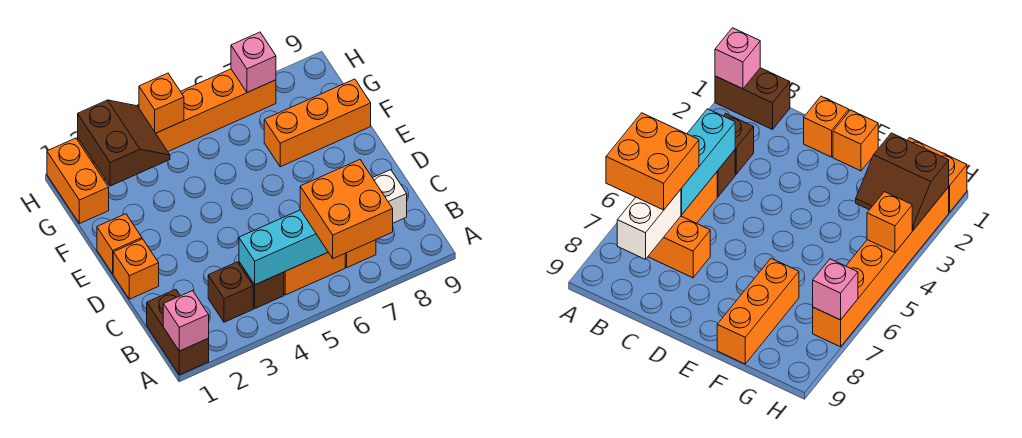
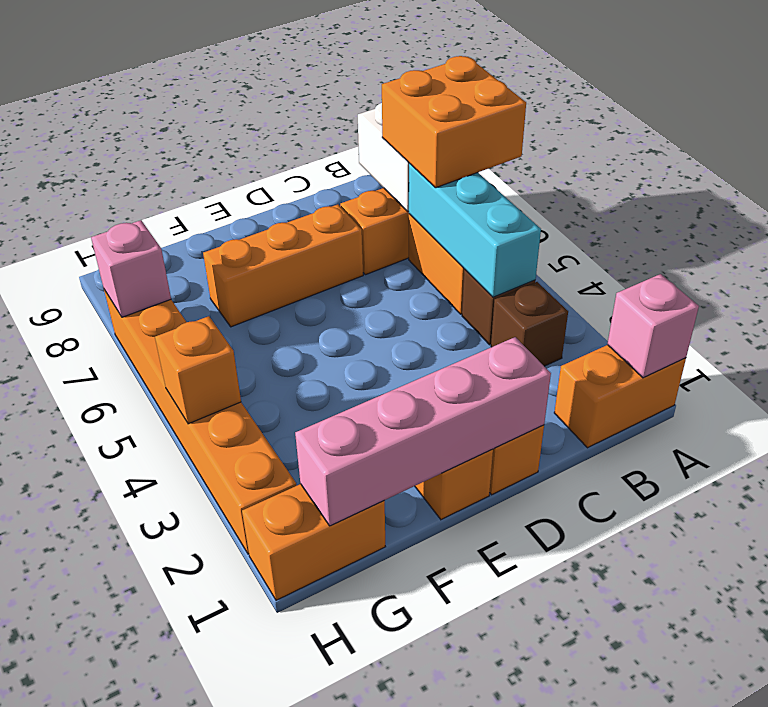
brown 1x2 brick [147,289,209,375] -> orange 1x2 brick [554,345,686,448]
none -> pink 1x4 brick [295,337,551,526]
orange 1x3 brick [264,79,371,167] -> orange 1x3 brick turned to [203,204,363,327]
brown 2x2 slope [78,100,170,186] -> none

